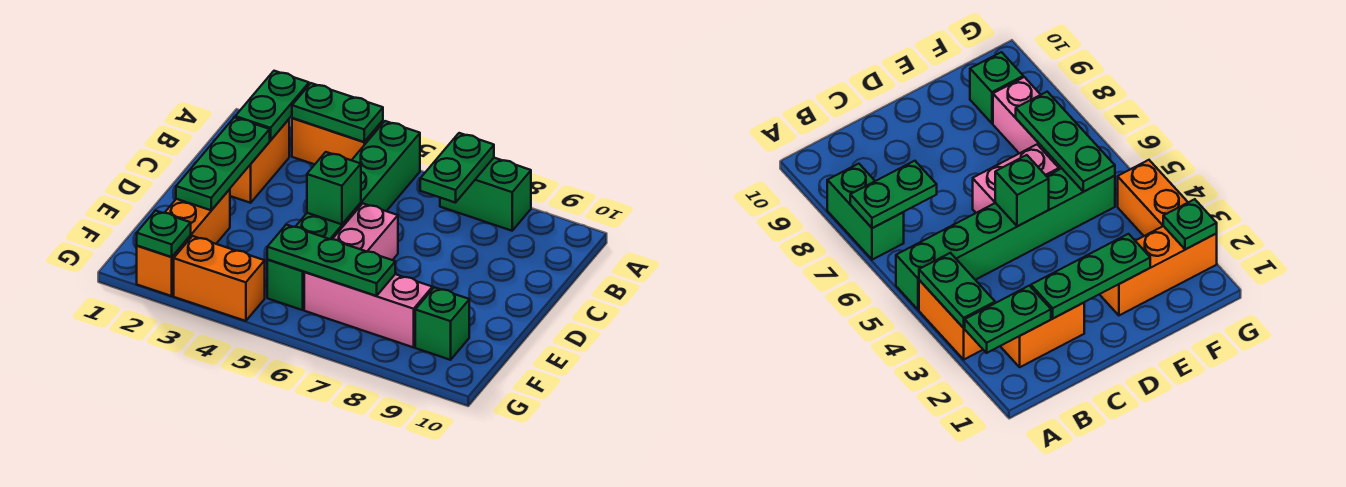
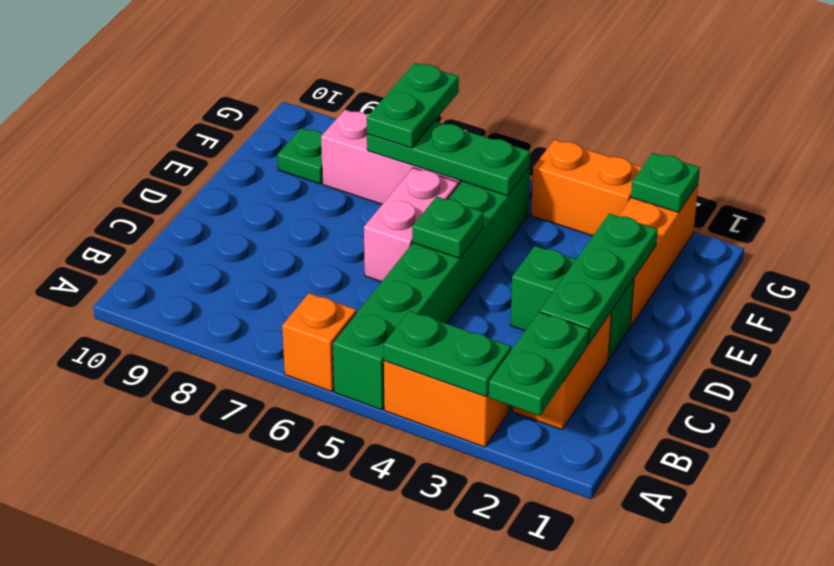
none -> orange 1x1 brick [282,293,356,392]
green 1x2 brick [440,158,531,231] -> green 1x2 brick moved to [510,246,634,359]
green 1x2 plate [420,133,494,203] -> green 1x2 plate moved to [367,63,459,148]
green 1x1 brick [307,152,361,224] -> green 1x1 plate [412,197,483,258]
green 1x1 brick [415,287,469,360] -> green 1x1 plate [277,128,323,184]

